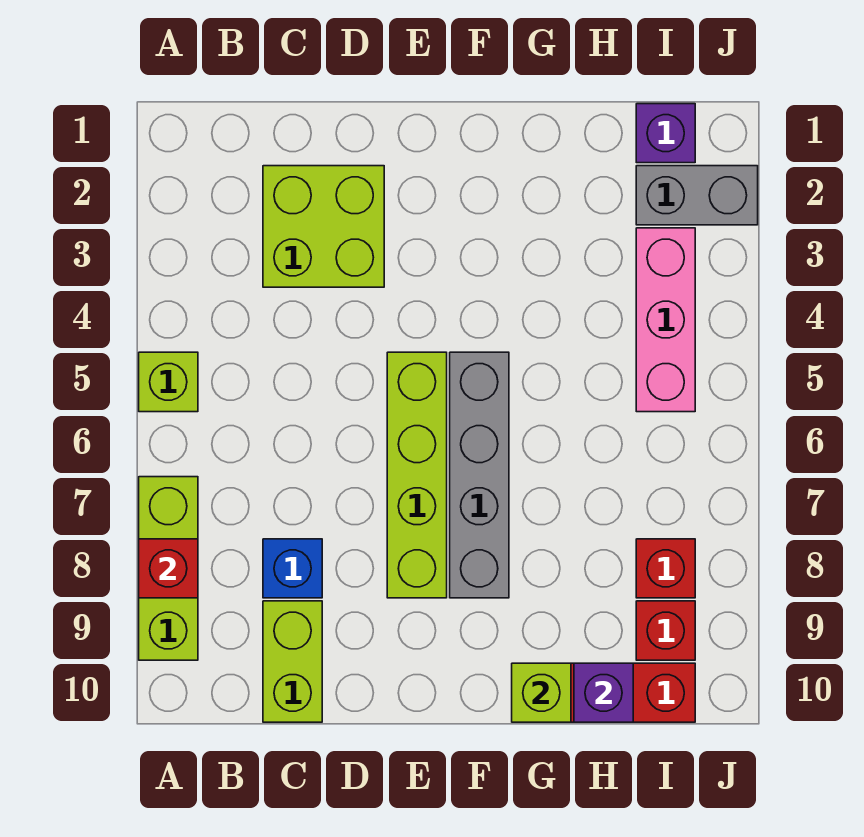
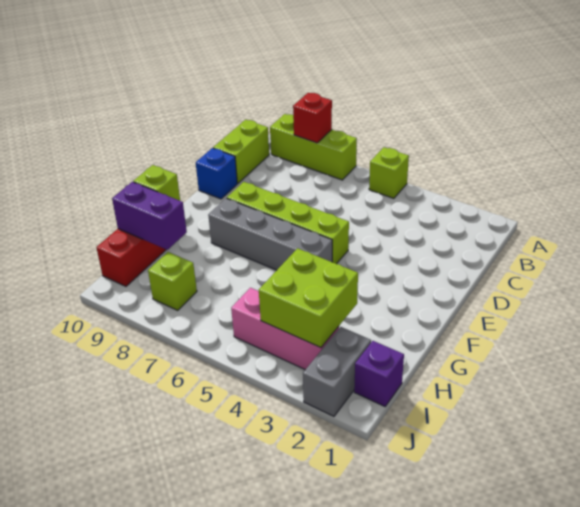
lime 2x2 brick [263,166,384,287] -> lime 2x2 brick moved to [259,248,358,348]
blue 1x1 brick [263,539,322,598] -> blue 1x1 brick moved to [196,148,237,199]
lime 1x2 brick [263,601,322,722] -> lime 1x2 brick turned to [213,120,269,183]
purple 1x1 brick [574,663,633,722] -> purple 1x2 brick [112,182,187,250]
red 1x1 brick [636,539,695,598] -> lime 1x1 brick [148,252,197,310]
red 1x1 brick [636,601,695,660] -> none

